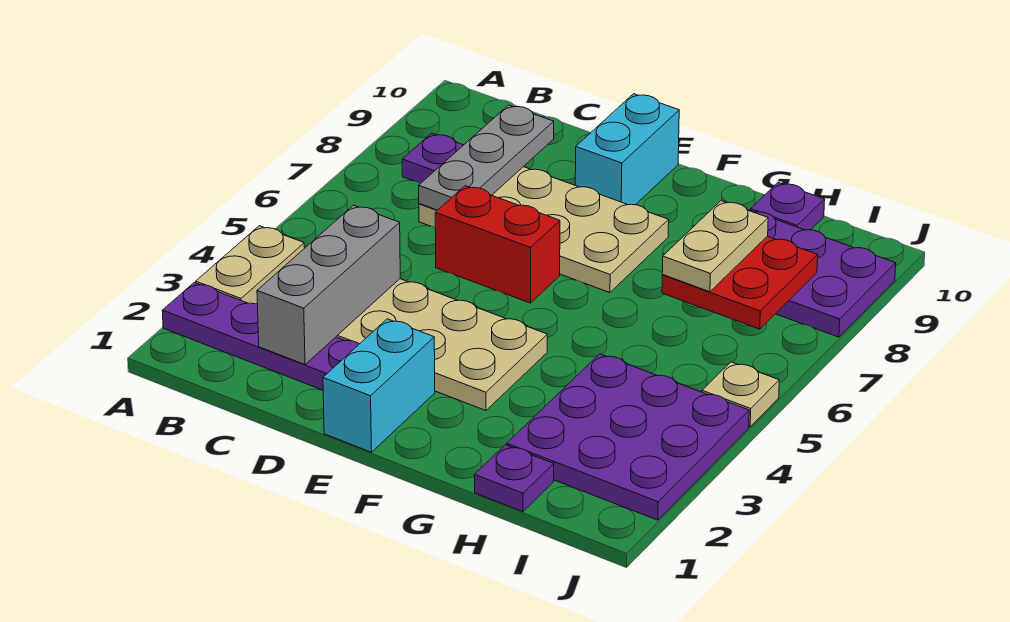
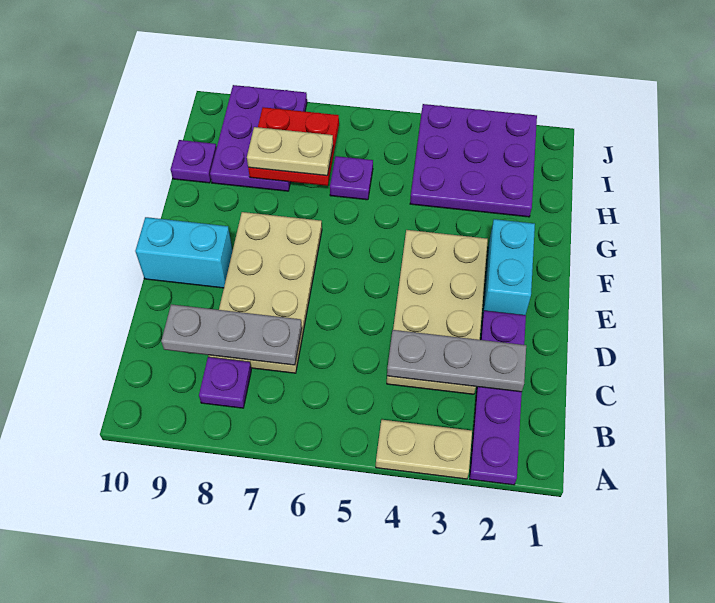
grey 1x3 brick [257,205,400,364] -> grey 1x3 plate [387,330,526,392]
red 1x2 brick [435,186,560,303] -> none
cyan 1x2 brick [323,319,435,452] -> cyan 1x2 brick turned to [483,219,535,315]
purple 1x1 plate [474,445,554,512] -> purple 1x1 plate moved to [330,156,373,200]
tan 1x1 plate [702,362,779,427] -> none

